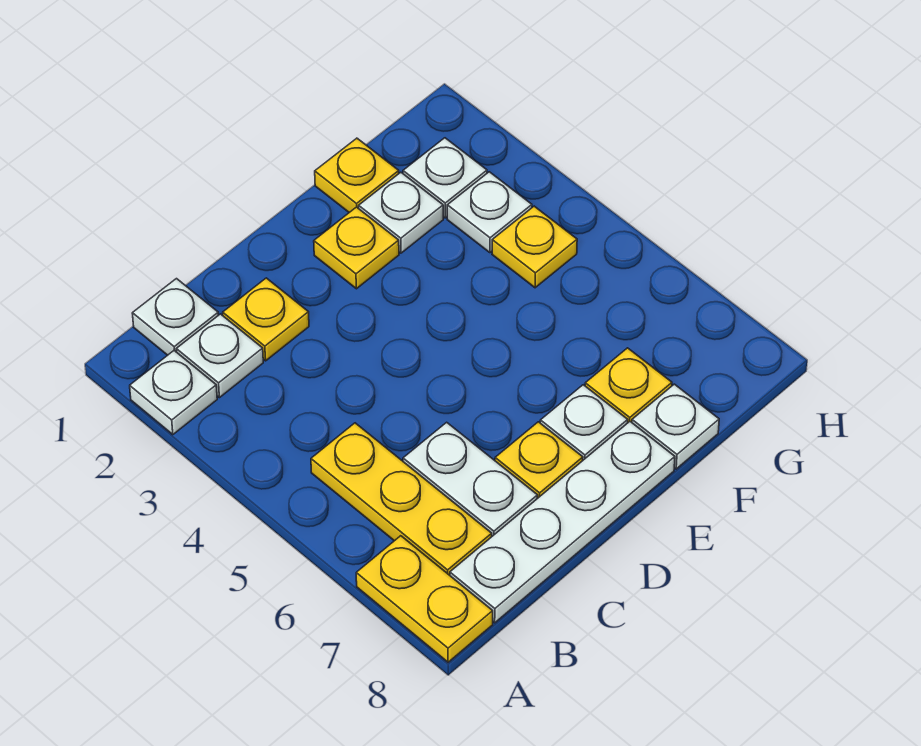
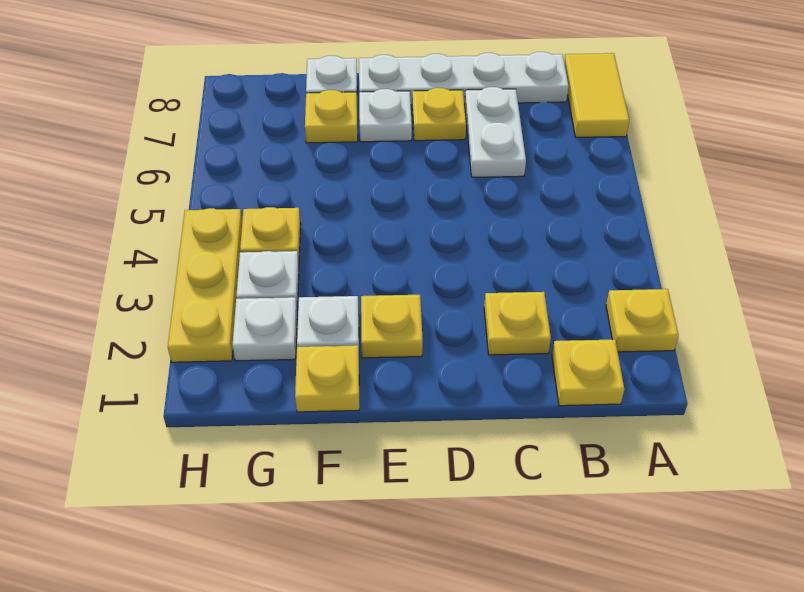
white 1x1 plate [130,351,217,435] -> yellow 1x1 plate [606,289,679,352]
yellow 1x2 plate [356,536,493,662] -> yellow 1x2 tile [564,53,629,138]
white 1x1 plate [132,279,218,355] -> yellow 1x1 plate [552,339,624,406]
white 1x1 plate [176,314,263,398] -> none
yellow 1x3 plate [311,423,492,575] -> yellow 1x3 plate moved to [168,208,242,362]

